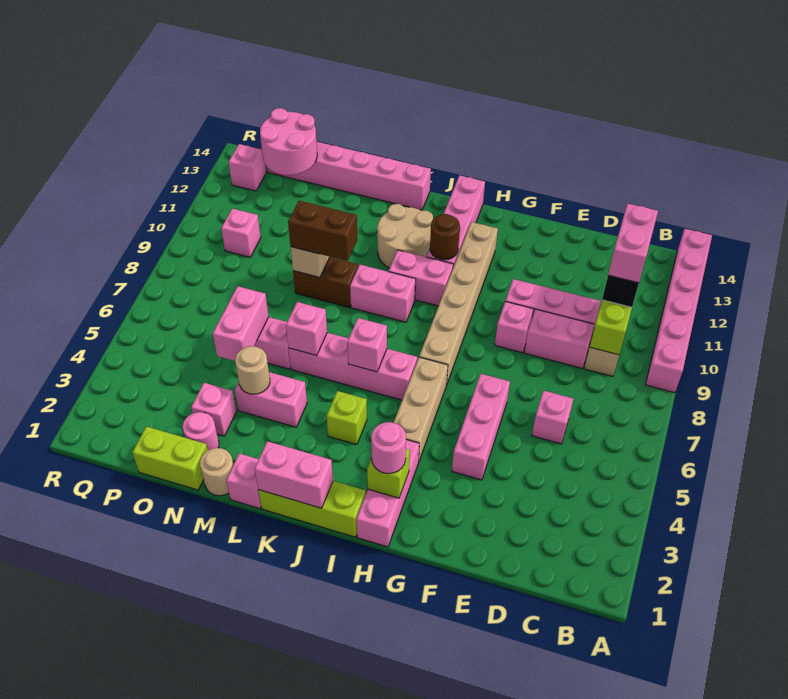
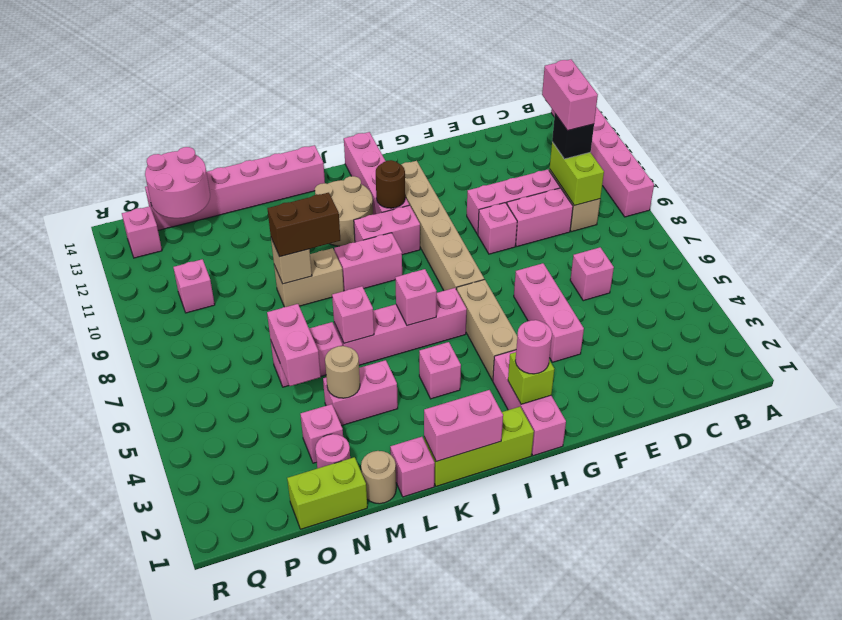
lime 1x1 brick [326,391,367,444] -> pink 1x1 brick [419,342,461,399]
brown 1x2 brick [293,257,358,307] -> tan 1x2 brick [274,248,344,307]

